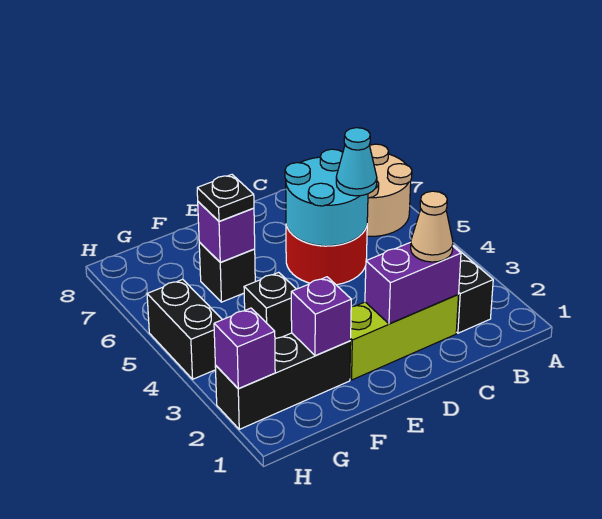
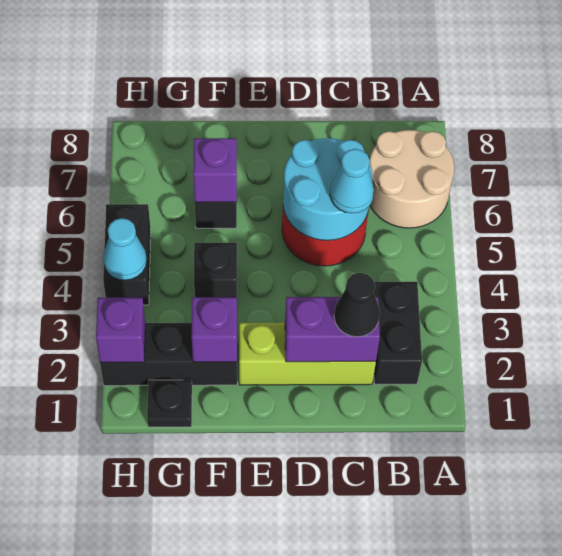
tan 1x1 cone [411,191,453,262] -> black 1x1 cone [334,273,380,337]
black 1x1 plate [197,175,254,221] -> black 1x1 plate moved to [147,380,192,427]
none -> cyan 1x1 cone [103,218,147,280]

